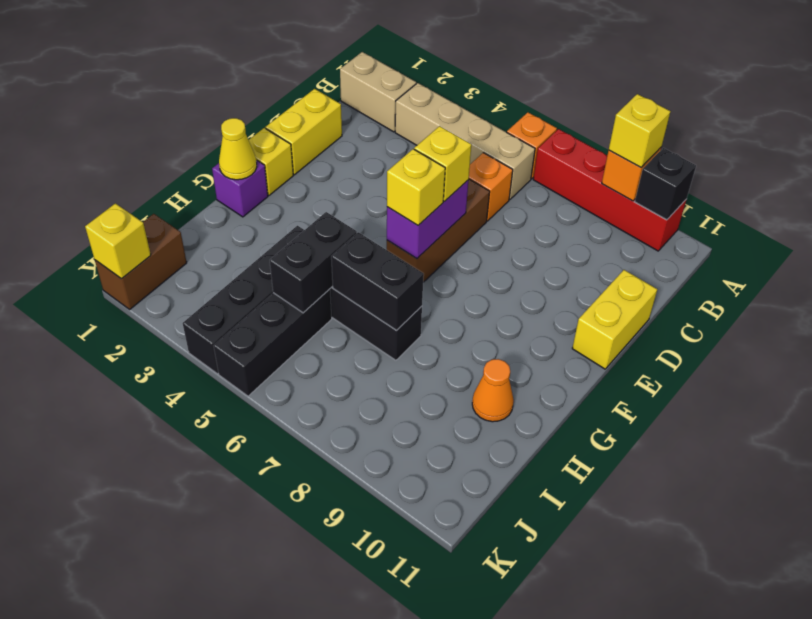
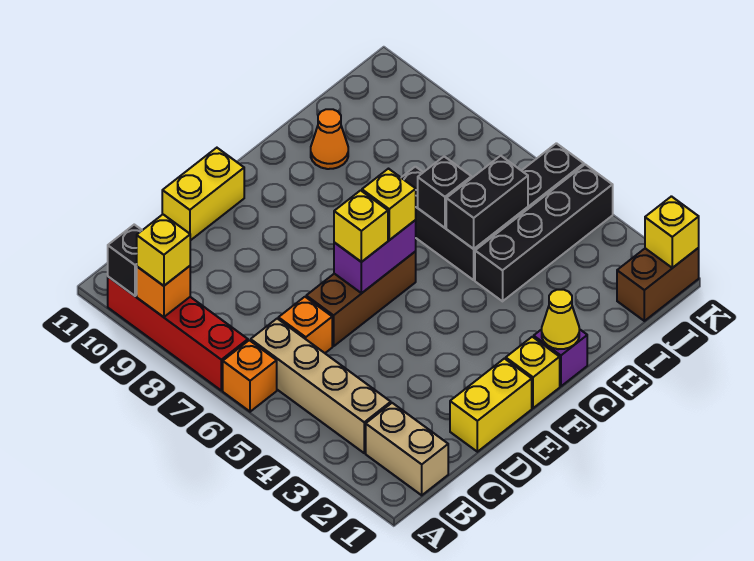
black 1x2 brick [331,232,424,331] -> black 1x1 brick [418,156,471,228]

